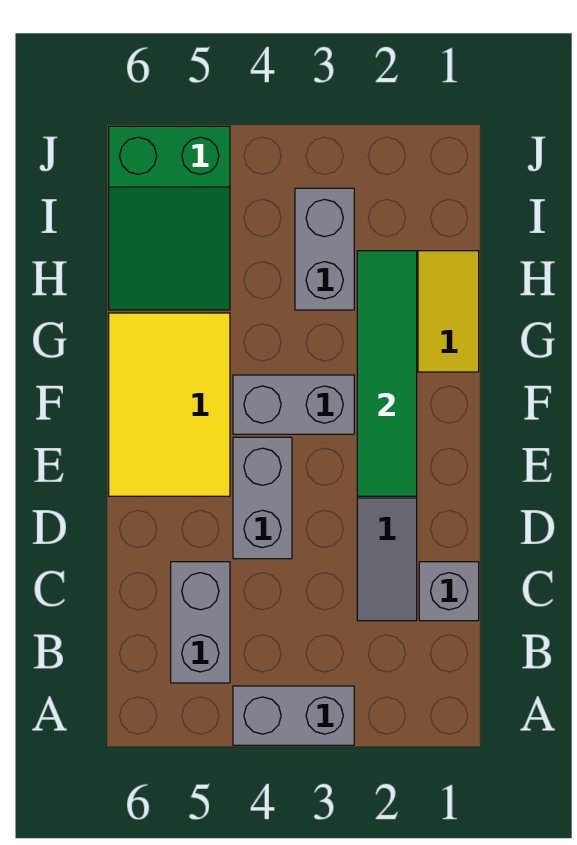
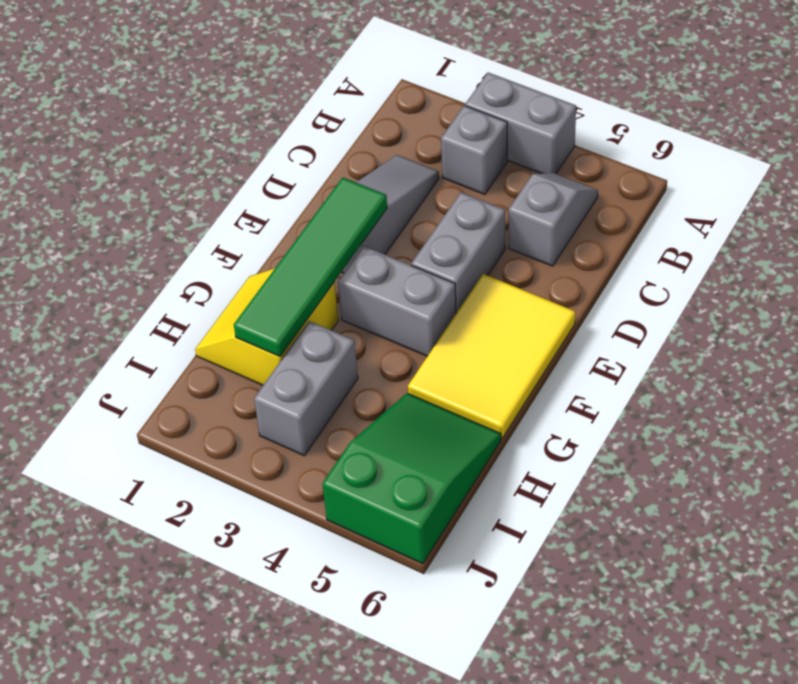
grey 1x2 brick [171,562,230,683] -> grey 1x2 slope [509,173,598,266]
grey 1x1 brick [419,562,479,621] -> grey 1x1 brick moved to [441,106,507,194]

